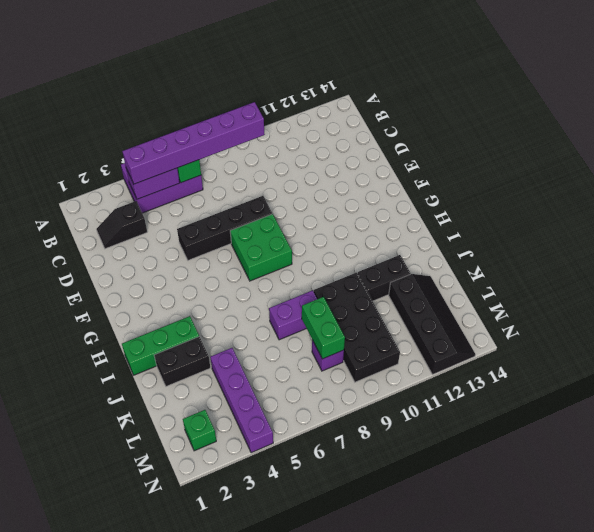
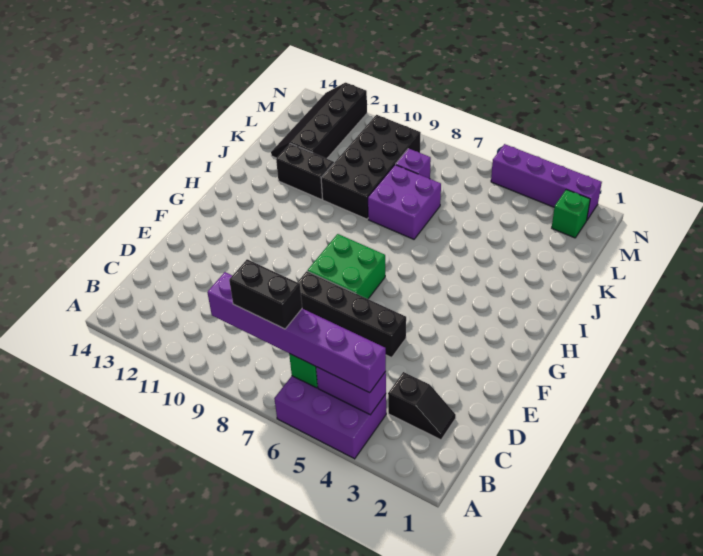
green 1x3 brick [122,316,199,375] -> none
black 1x2 brick [154,337,210,386] -> black 1x2 brick moved to [229,259,302,329]
purple 1x2 brick [269,290,317,340] -> purple 2x2 brick [368,165,441,239]
purple 1x4 brick [210,348,273,453] -> purple 1x4 brick turned to [491,144,602,220]
green 1x2 brick [302,297,345,359] -> none

